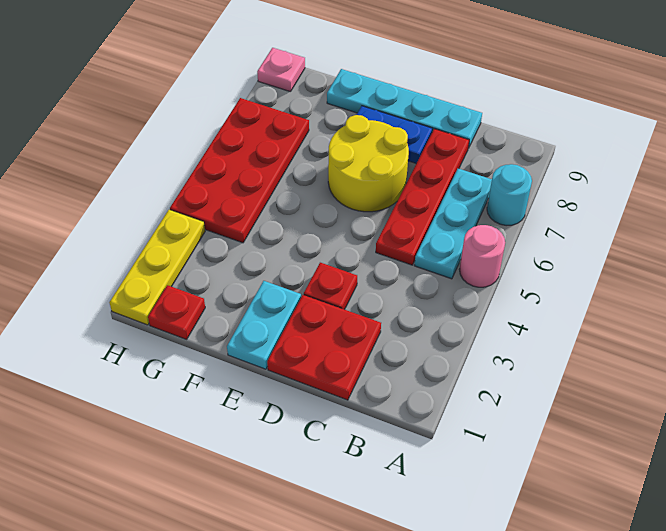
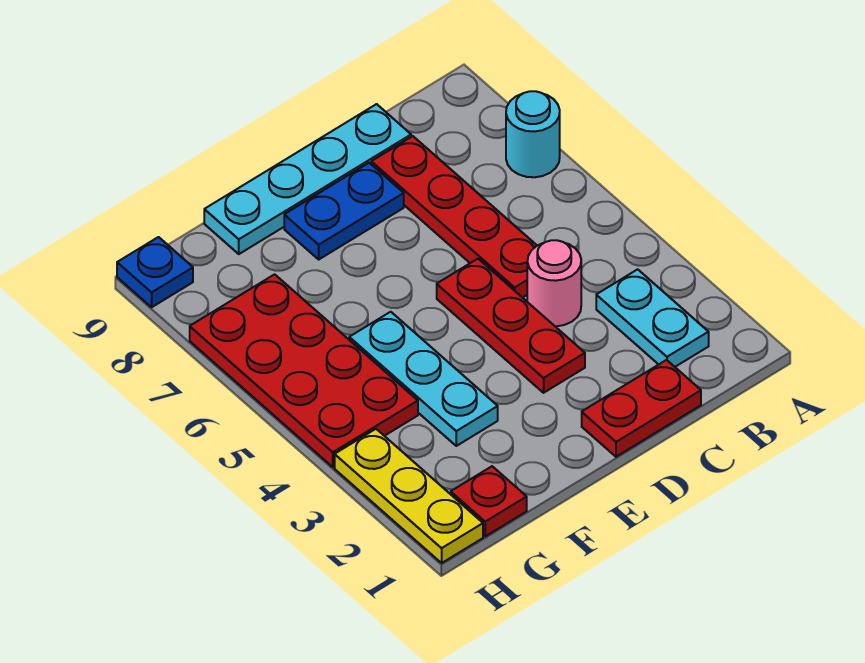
pink 1x1 round brick [460,225,505,287] -> pink 1x1 round brick moved to [527,240,581,326]
cyan 1x3 plate [414,169,492,279] -> cyan 1x3 plate moved to [349,312,498,446]
red 2x2 plate [267,295,381,400] -> red 1x2 plate [582,360,701,457]
red 1x1 plate [304,263,357,309] -> red 1x3 plate [437,259,585,393]
yellow 2x2 round brick [328,115,409,212] -> none
cyan 1x2 plate [227,281,301,369] -> cyan 1x2 plate moved to [596,269,709,367]
pink 1x1 plate [257,48,305,92] -> blue 1x1 plate [117,237,193,307]

